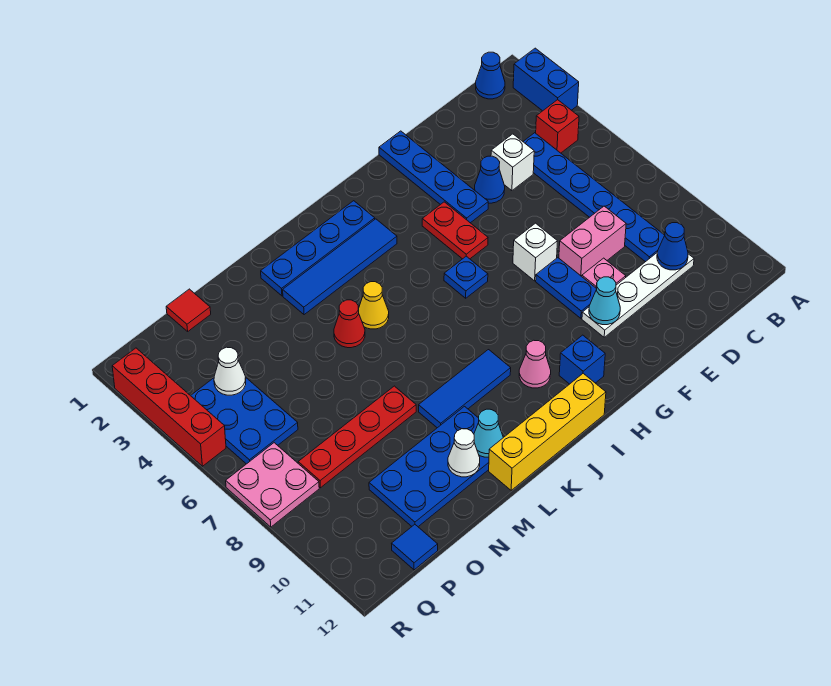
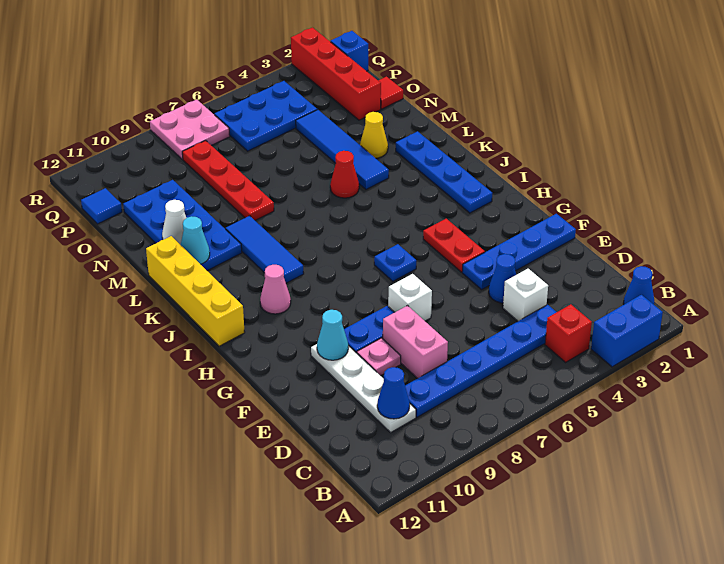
red 1x2 plate [422,202,488,259] -> red 1x2 plate turned to [423,219,485,272]
blue 1x1 brick [559,335,605,384] -> blue 1x1 brick moved to [331,31,368,71]
blue 1x4 tile [283,219,397,315] -> blue 1x4 tile moved to [296,110,389,189]
yellow 1x1 cone [359,282,389,329] -> yellow 1x1 cone moved to [360,112,388,158]
white 1x1 cone [214,347,246,395] -> none
red 1x4 brick [112,348,226,466] -> red 1x4 brick turned to [291,28,381,120]

